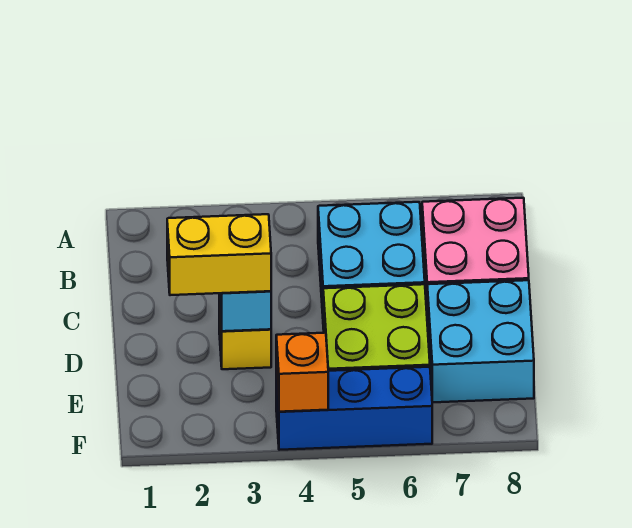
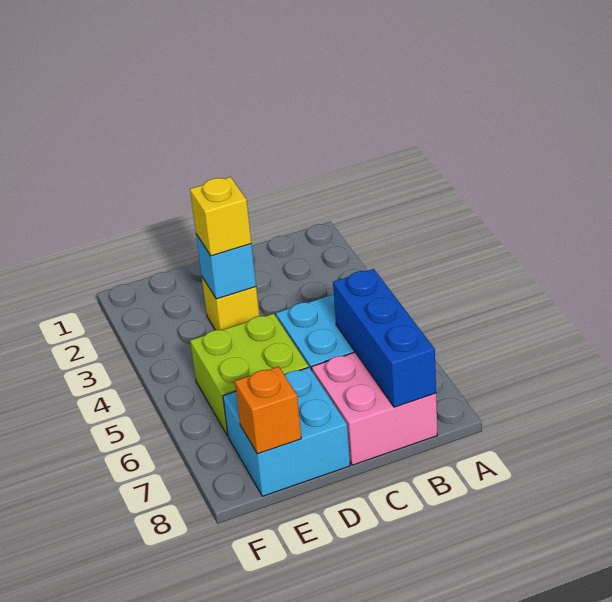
yellow 1x2 brick [167,214,271,295] -> yellow 1x1 brick [190,177,251,256]
blue 1x3 brick [276,367,432,450] -> blue 1x3 brick moved to [333,269,436,407]
orange 1x1 brick [276,333,328,412] -> orange 1x1 brick moved to [235,367,301,454]

